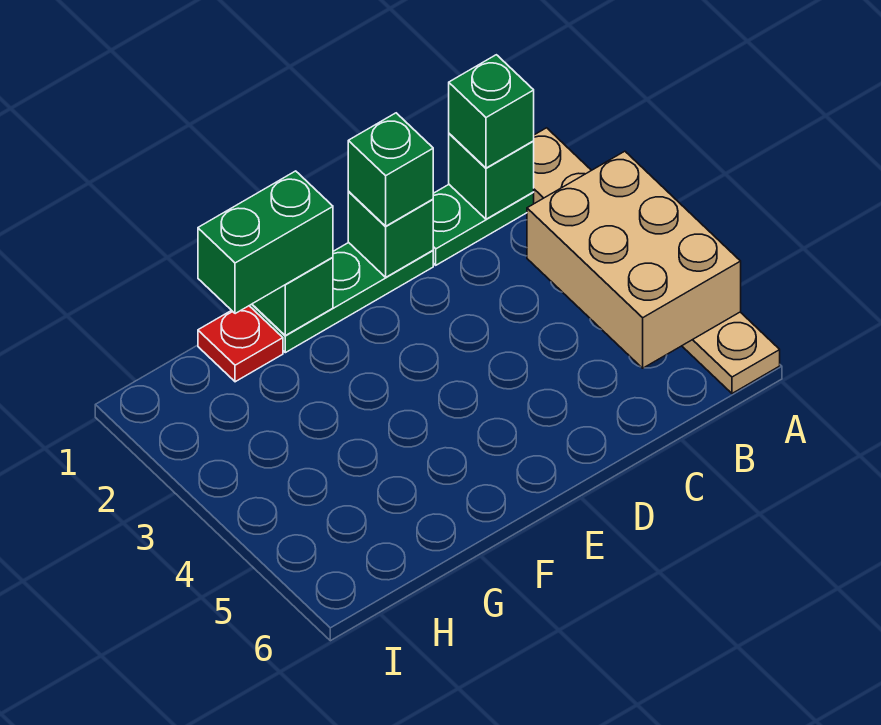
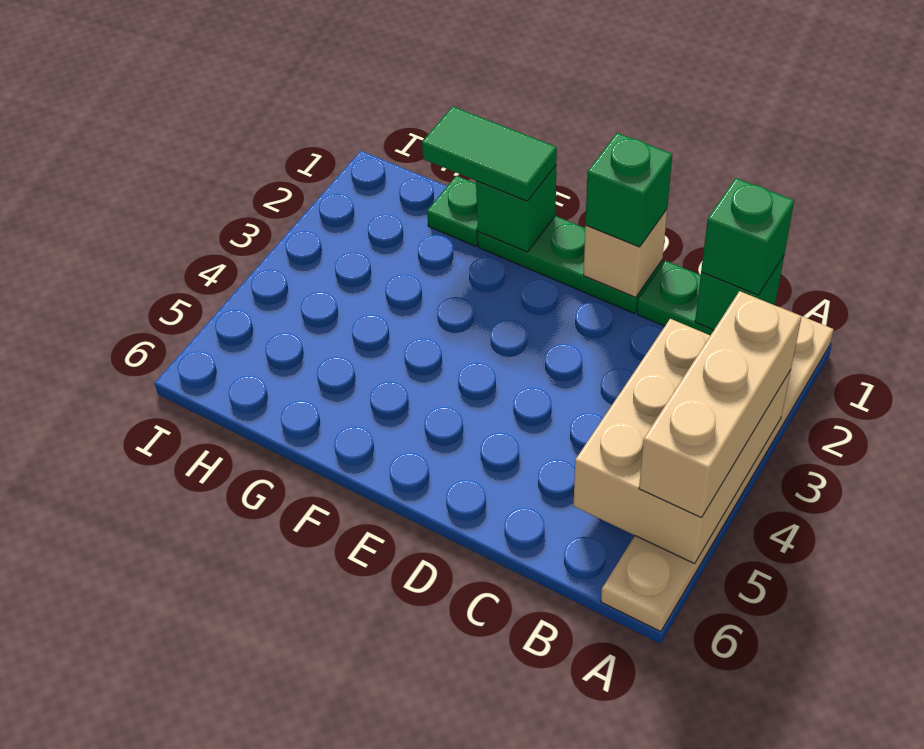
none -> tan 1x3 brick [639,291,802,518]
green 1x1 brick [348,192,433,277] -> tan 1x1 brick [584,210,667,297]
green 1x2 brick [198,171,333,314] -> green 1x2 tile [422,106,557,201]
red 1x1 plate [198,306,283,382] -> green 1x1 plate [427,176,478,246]

